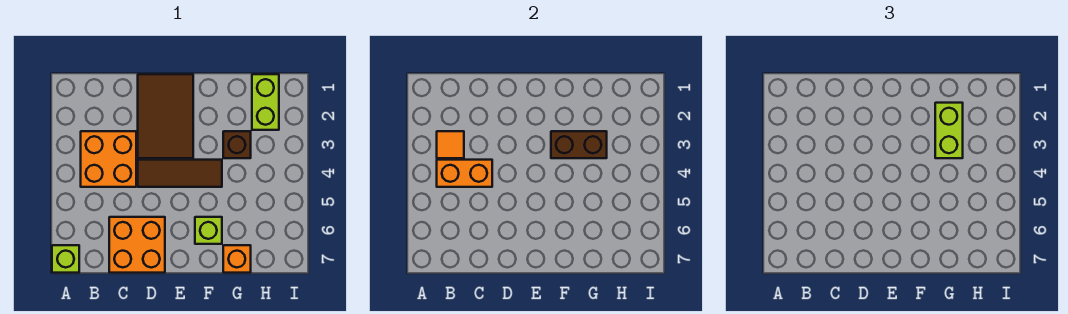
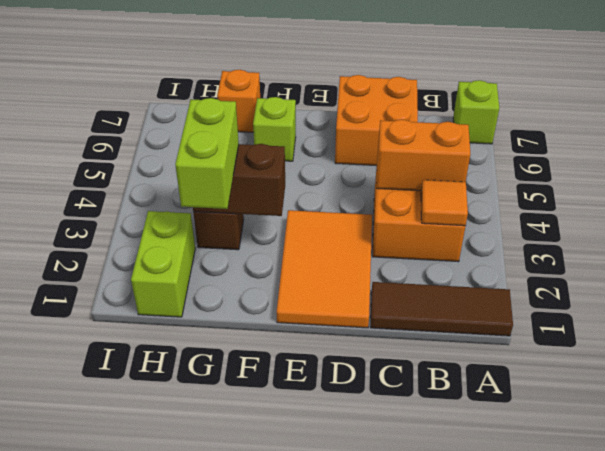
brown 2x3 tile [138,74,193,158] -> orange 2x3 tile [277,210,372,328]
brown 1x3 tile [138,160,222,187] -> brown 1x3 tile moved to [370,282,513,336]

